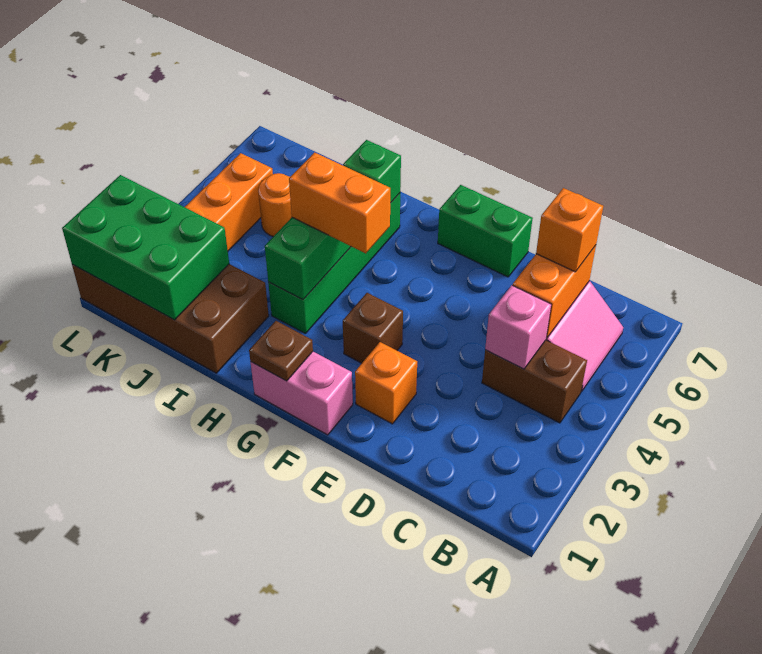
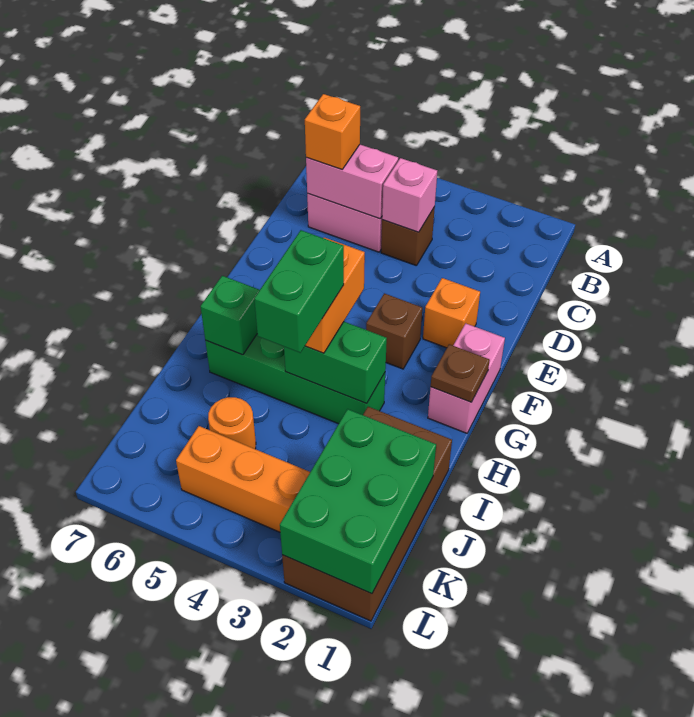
brown 1x2 brick [482,340,587,423] -> brown 1x1 brick [381,207,435,266]
orange 1x2 brick [513,245,596,338] -> pink 1x2 brick [306,145,398,219]
green 1x2 brick [438,185,533,277] -> green 1x2 brick moved to [254,230,344,353]

